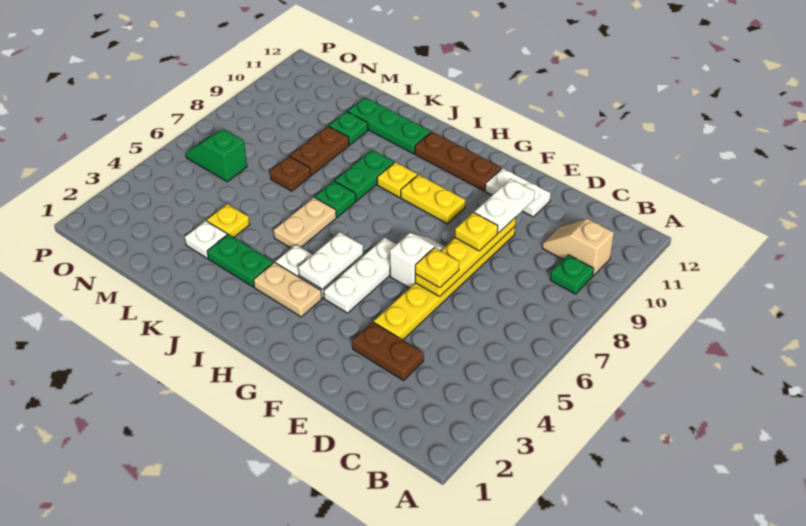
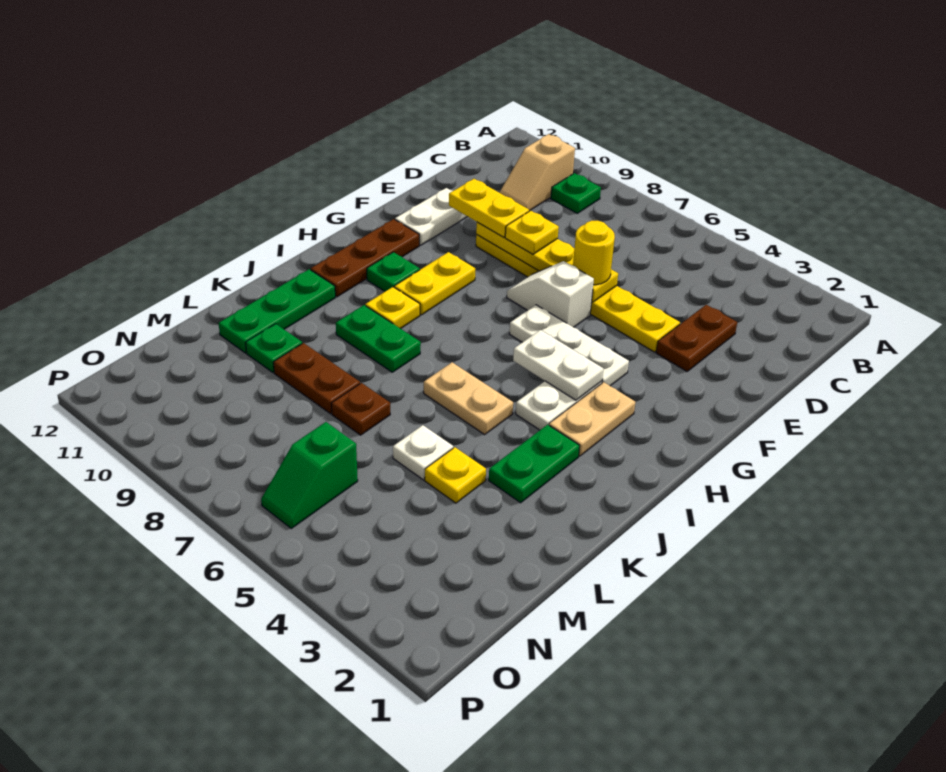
yellow 1x1 plate [415,248,459,288] -> yellow 1x1 round brick [573,221,615,285]
white 1x2 plate [474,179,535,233] -> yellow 1x2 plate [449,179,529,237]
green 1x1 plate [315,181,356,217] -> green 1x1 plate moved to [367,252,420,292]
white 1x1 plate [185,221,227,258] -> white 1x1 plate moved to [393,425,453,480]

